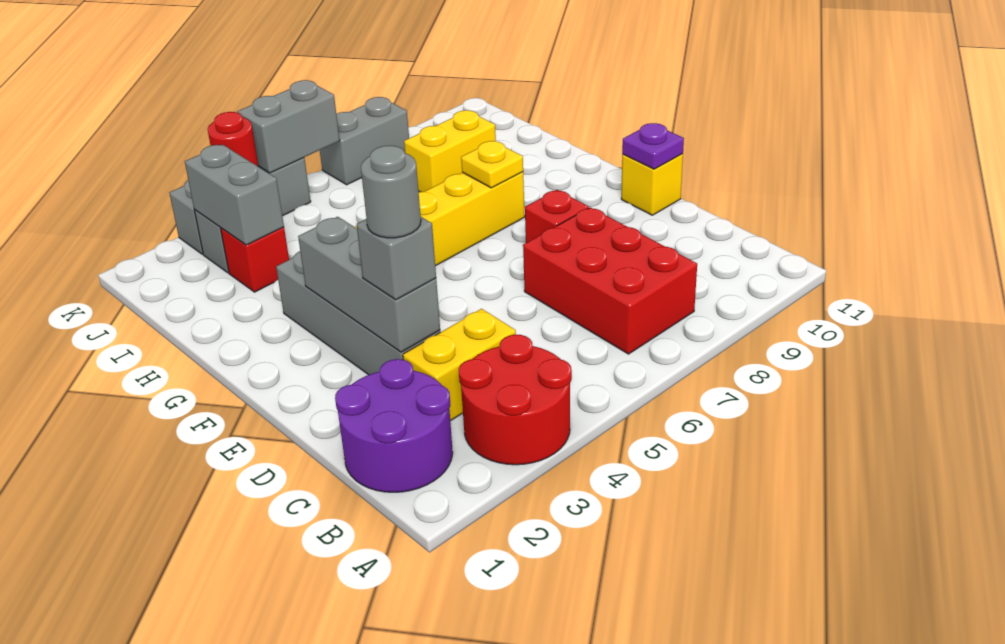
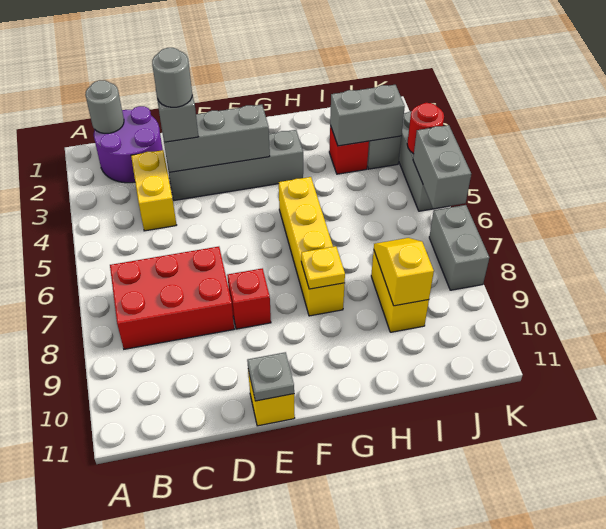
red 2x2 round brick [459,335,572,465] -> none
none -> grey 1x1 round brick [85,80,124,133]
purple 1x1 plate [622,123,684,169] -> grey 1x1 plate [247,352,294,401]
none -> yellow 1x2 slope [374,238,434,306]

